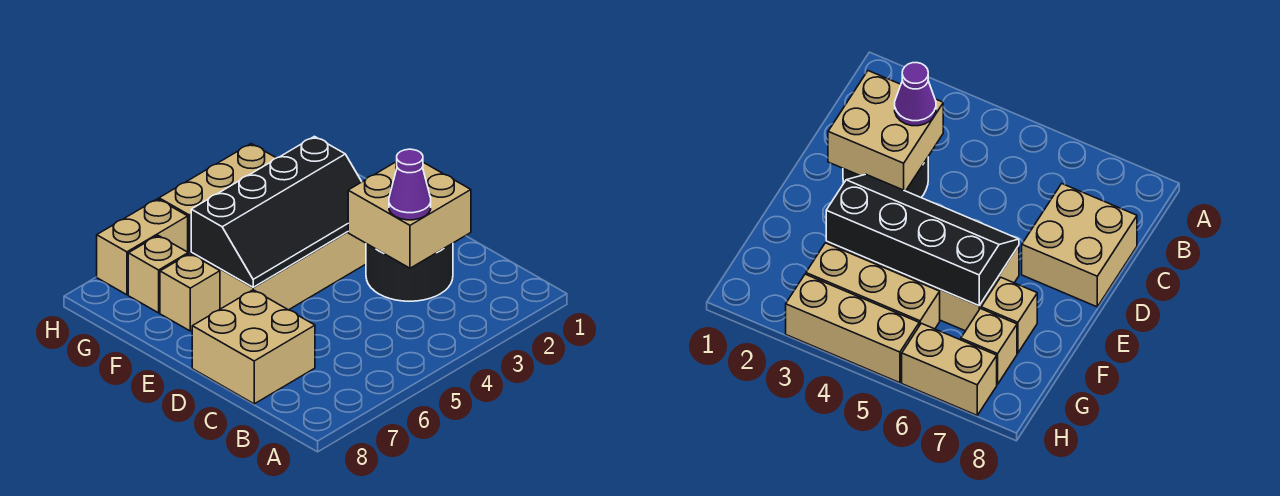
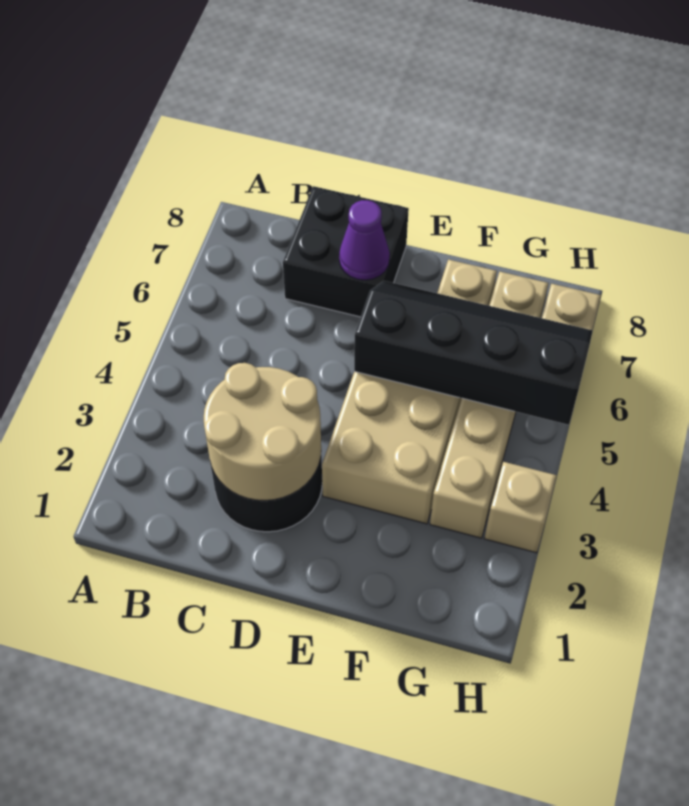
tan 2x2 brick [348,162,471,268] -> tan 2x2 round brick [204,363,321,501]
purple 1x1 cone [389,149,431,220] -> purple 1x1 cone moved to [339,200,390,280]
tan 2x2 brick [192,290,315,404] -> black 2x2 brick [283,186,409,317]
black 2x4 slope [191,136,362,287] -> black 2x4 slope turned to [354,281,592,425]
tan 1x3 brick [159,144,276,254] -> tan 1x1 brick [484,462,557,553]

